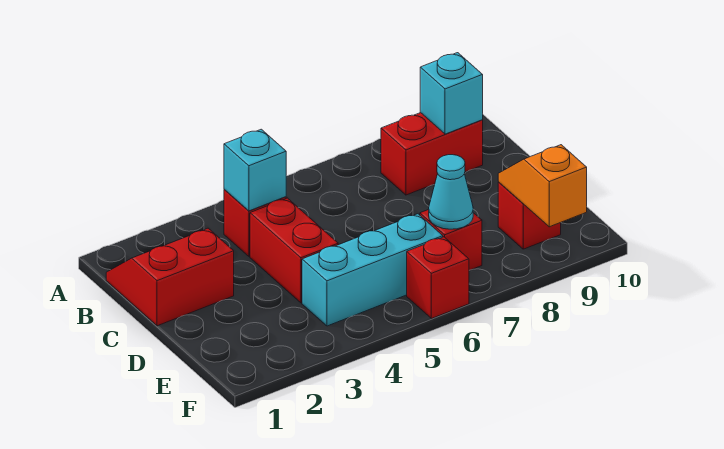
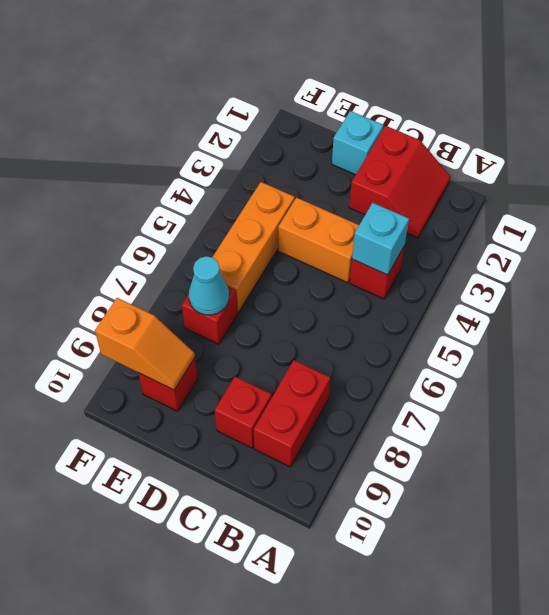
cyan 1x1 brick [420,53,483,134] -> cyan 1x1 brick moved to [332,111,383,175]
red 1x2 brick [250,198,338,303] -> orange 1x2 brick [278,198,359,283]
cyan 1x3 brick [302,214,443,326] -> orange 1x3 brick [213,182,295,312]
red 1x1 brick [407,237,469,319] -> red 1x1 brick moved to [215,377,272,448]

